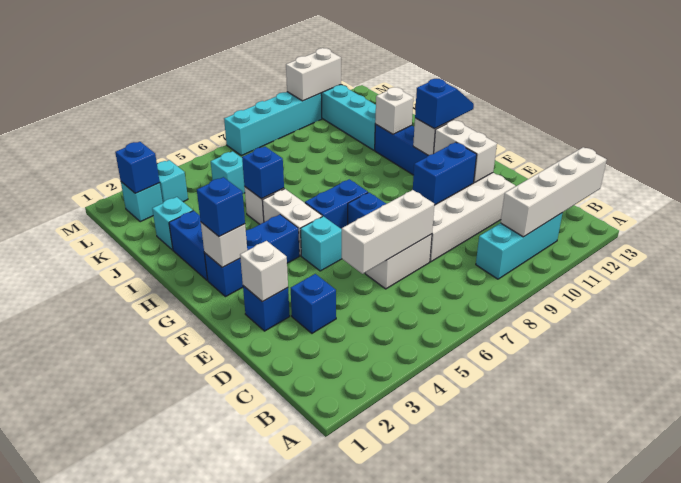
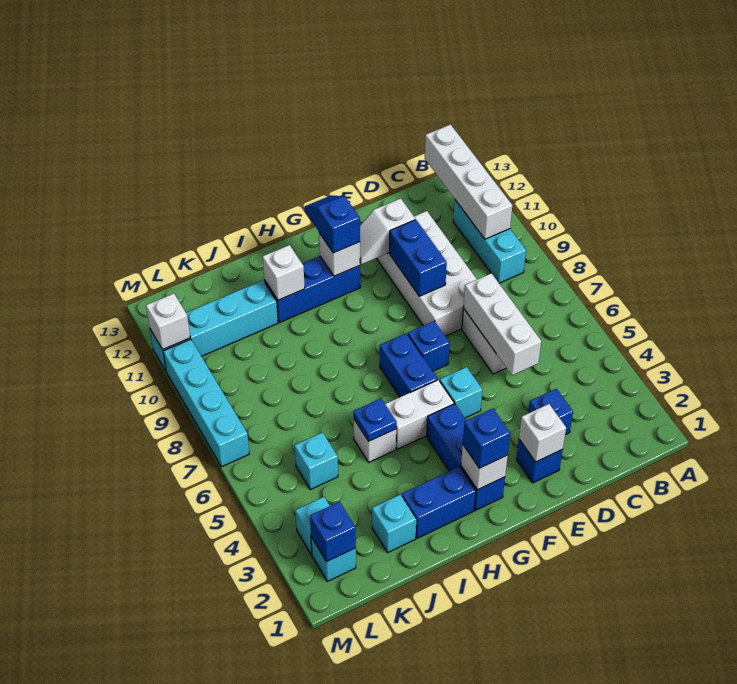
white 1x2 brick [434,120,497,183] -> white 1x2 slope [360,198,415,264]
blue 1x1 brick [242,147,284,199] -> blue 1x1 plate [353,399,397,441]
white 1x2 brick [286,48,341,101] -> white 1x1 brick [146,293,190,350]

